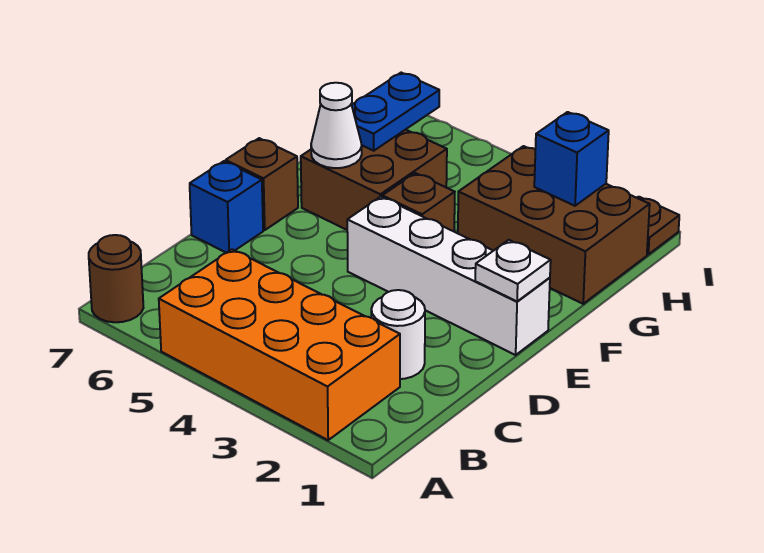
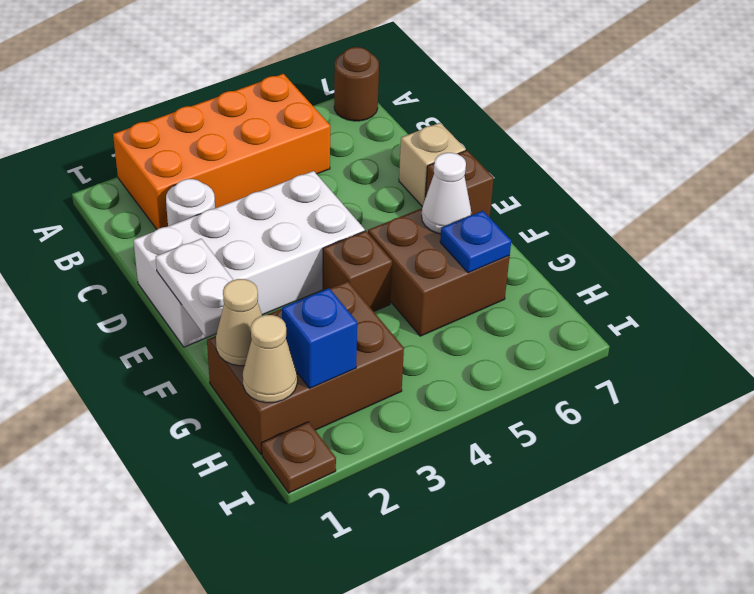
blue 1x1 brick [190,161,263,253] -> tan 1x1 brick [399,123,466,207]
white 1x4 brick [347,197,550,355] -> white 2x4 brick [133,171,365,347]
white 1x1 plate [475,240,551,301] -> white 1x2 plate [156,239,233,337]
none -> tan 1x1 cone [216,279,262,366]
blue 1x2 plate [352,73,439,151] -> blue 1x1 plate [440,211,511,273]
none -> tan 1x1 cone [243,315,297,403]

